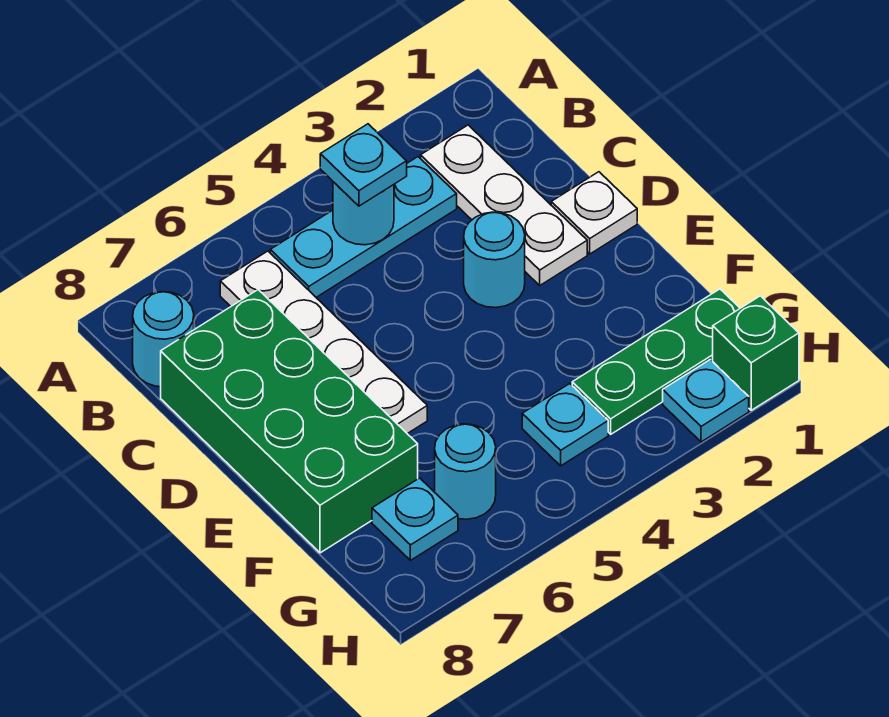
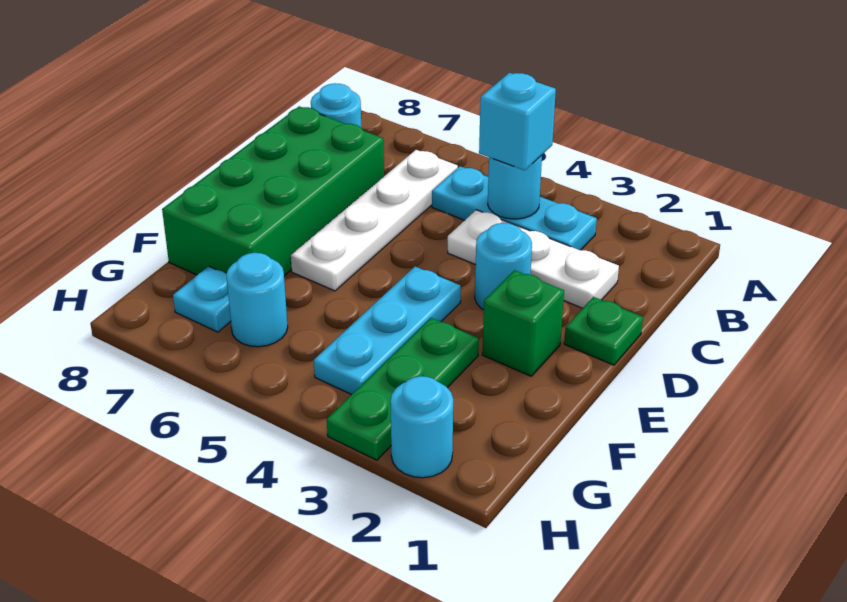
white 1x3 plate [421,125,587,285] -> white 1x3 plate turned to [448,210,619,308]
cyan 1x1 plate [320,124,407,206] -> cyan 1x1 brick [479,73,556,170]
white 1x1 plate [551,172,637,254] -> green 1x1 plate [564,297,643,365]
green 1x3 plate [572,289,740,434] -> green 1x3 plate turned to [327,318,479,460]
cyan 1x1 plate [522,384,608,466] -> cyan 1x3 plate [314,267,461,395]
green 1x1 brick [713,296,799,410] -> green 1x1 brick moved to [482,270,564,376]
cyan 1x1 plate [663,360,749,442] -> cyan 1x1 round brick [391,376,453,478]

